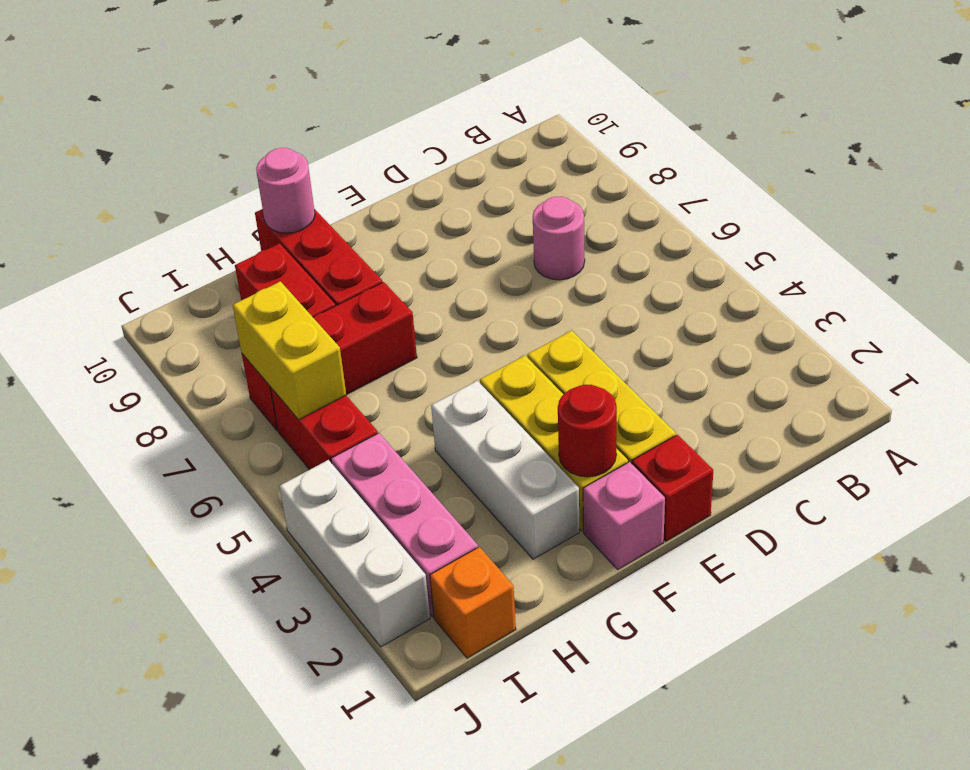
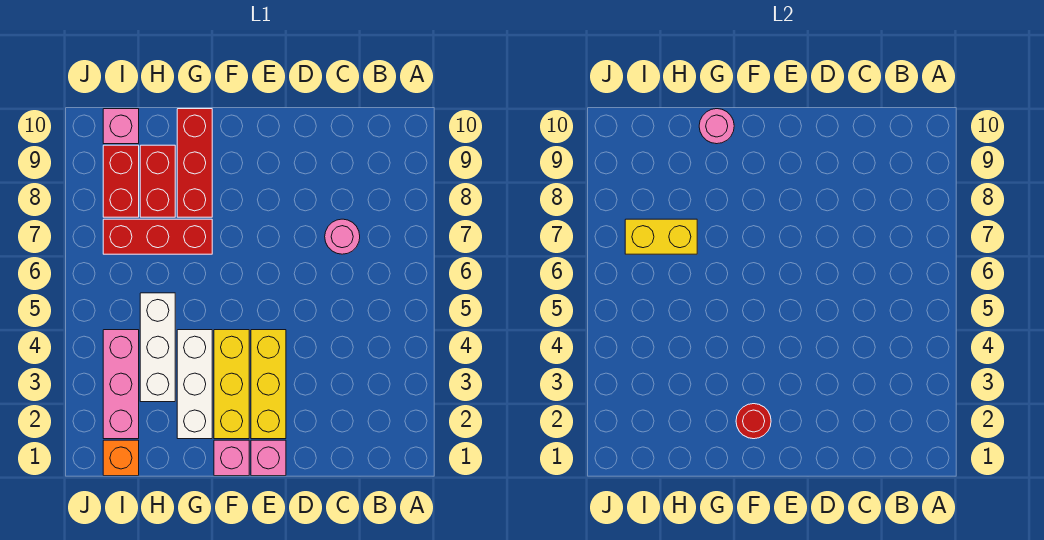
red 1x1 brick [632,435,713,541] -> pink 1x1 brick [251,440,286,476]
red 1x2 brick [271,388,378,470] -> red 1x2 brick moved to [103,145,139,217]
yellow 1x2 brick [233,282,346,420] -> yellow 1x2 brick turned to [625,219,697,254]
none -> pink 1x1 brick [103,109,139,144]
white 1x3 brick [279,460,430,647] -> white 1x3 brick moved to [140,293,175,402]

